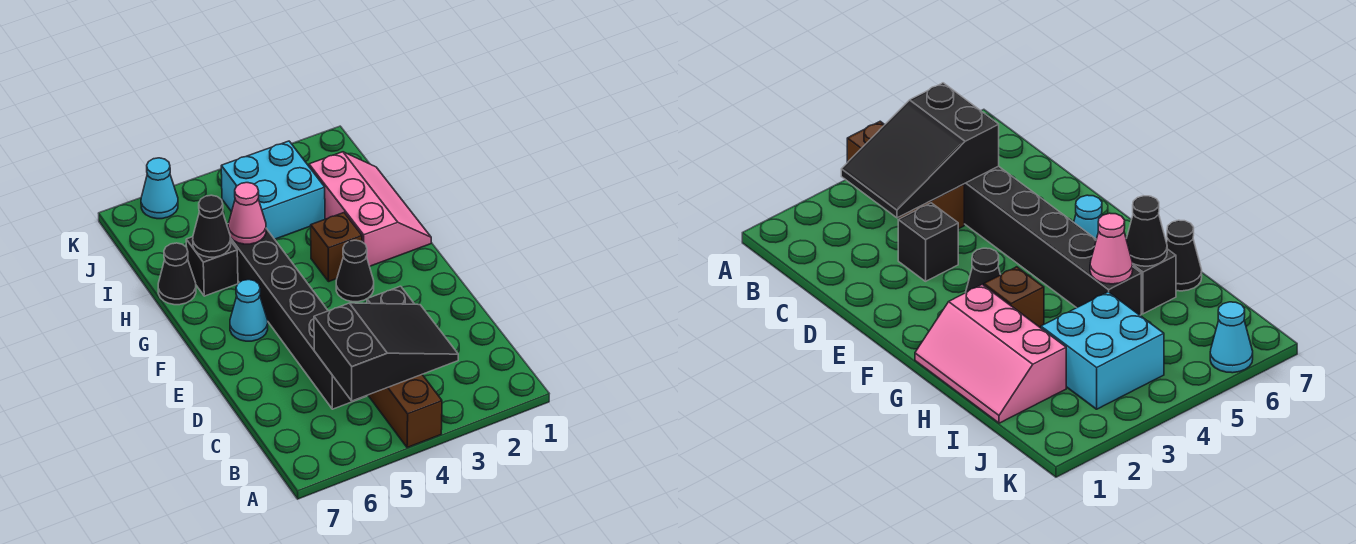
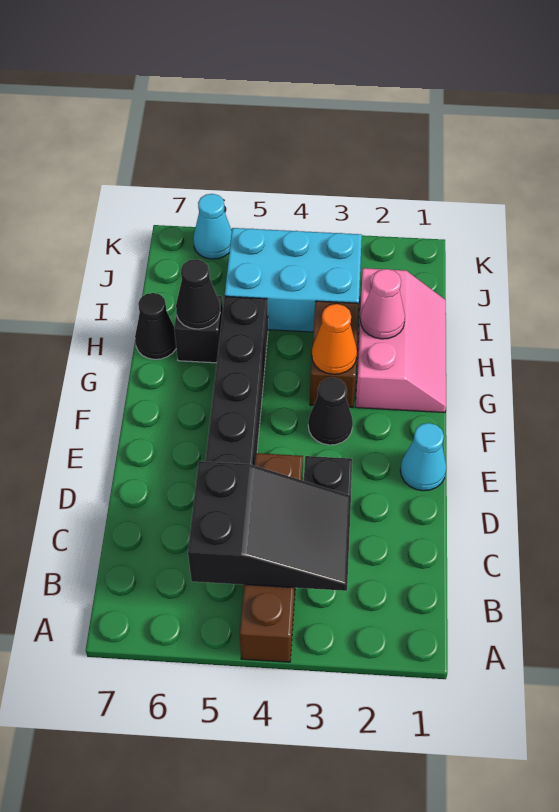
brown 1x3 brick [368,375,442,448] -> brown 1x4 brick [240,453,303,662]
cyan 1x1 cone [230,280,268,341] -> cyan 1x1 cone moved to [400,423,447,491]
brown 1x1 brick [311,213,362,282] -> brown 1x2 brick [310,301,359,407]
none -> orange 1x1 cone [312,304,357,374]
pink 1x1 cone [228,183,266,244] -> pink 1x1 cone moved to [360,269,405,339]
cyan 2x2 brick [221,141,325,239] -> cyan 2x3 brick [225,228,362,332]

